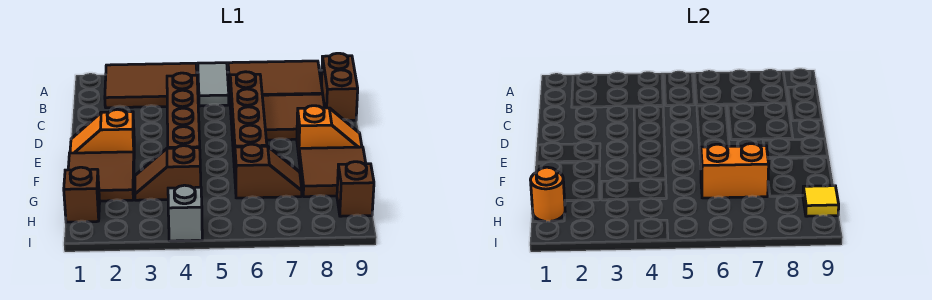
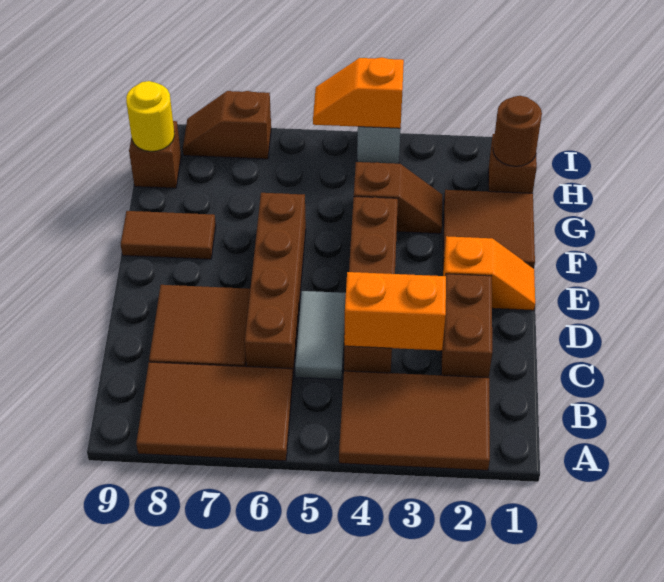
grey 1x2 tile [198,63,229,106] -> grey 1x2 tile moved to [295,291,346,380]
brown 1x2 brick [321,53,358,120] -> brown 1x2 brick moved to [441,274,492,378]
orange 1x2 slope [297,106,362,155] -> orange 1x2 slope moved to [313,57,404,128]
brown 2x2 tile [299,147,366,197] -> brown 1x2 tile [121,211,216,259]
brown 1x2 slope [235,144,302,198] -> brown 1x2 slope moved to [183,91,271,159]
orange 1x2 brick [701,144,769,198] -> orange 1x2 brick moved to [344,272,446,350]
orange 1x1 round brick [530,167,565,221] -> brown 1x1 round brick [493,96,542,166]
yellow 1x1 tile [803,186,839,216] -> yellow 1x1 round brick [126,81,174,151]

